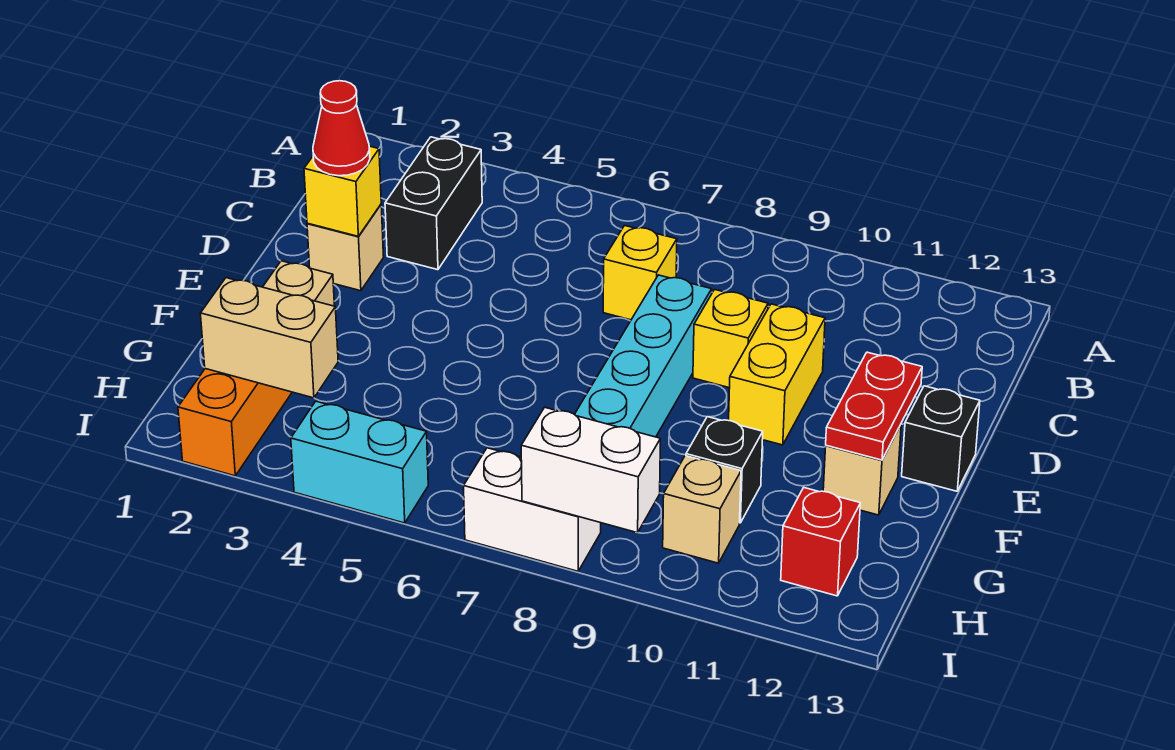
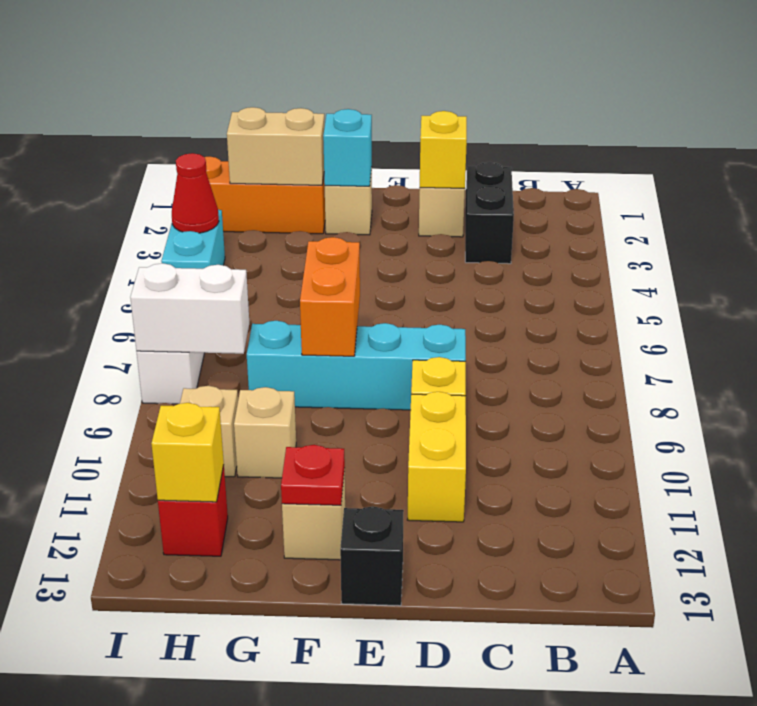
black 1x2 brick [385,137,482,270] -> black 1x2 brick turned to [465,162,514,264]
yellow 1x1 brick [603,226,677,320] -> yellow 1x1 brick moved to [151,403,224,502]
red 1x1 cone [313,81,370,176] -> red 1x1 cone moved to [172,153,219,233]
yellow 1x2 brick [729,304,825,445] -> yellow 1x2 brick turned to [407,392,466,522]
red 1x2 plate [826,352,922,460] -> red 1x1 plate [281,445,345,505]
none -> cyan 1x1 brick [323,109,372,186]
none -> orange 1x2 brick [300,237,360,356]
black 1x1 brick [686,417,763,523] -> tan 1x1 brick [234,387,296,478]
tan 1x2 brick [200,278,338,398] -> tan 1x2 brick turned to [227,107,325,185]
white 1x2 brick [521,407,660,533] -> white 1x2 brick turned to [130,263,249,354]

